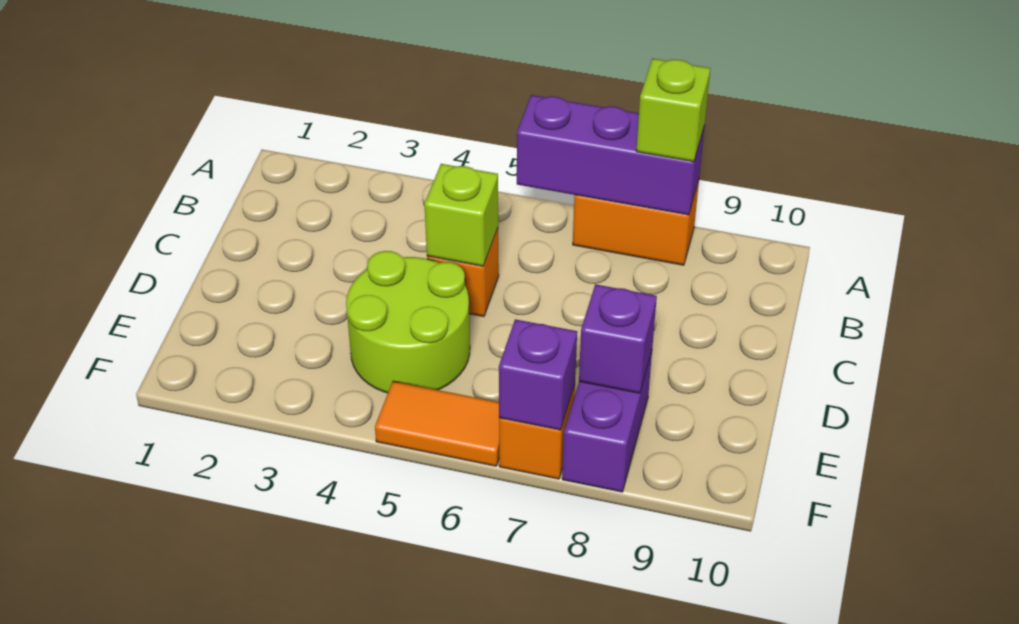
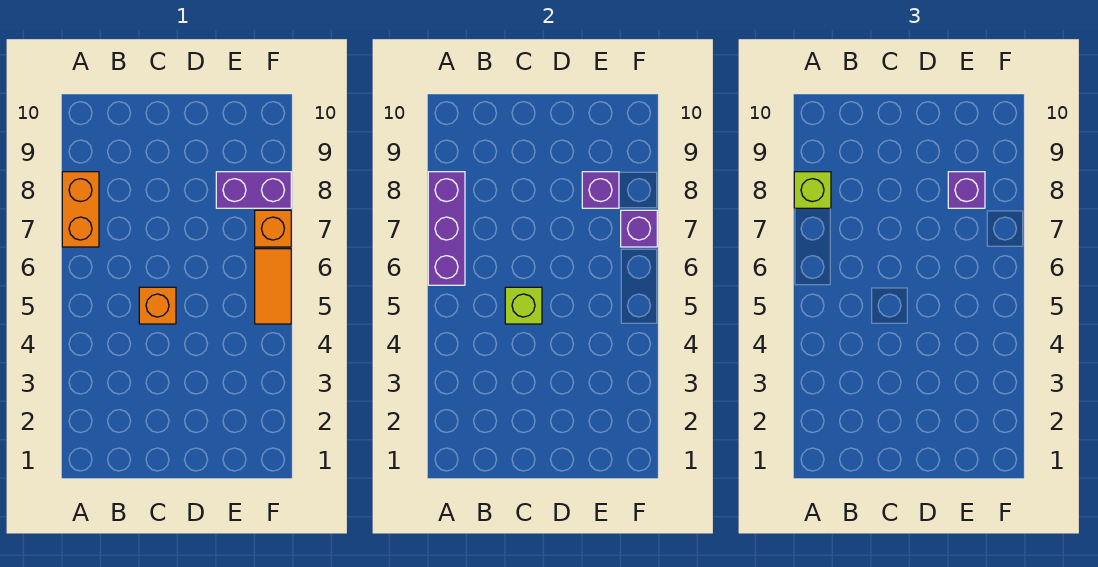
lime 2x2 round brick [346,251,470,393] -> none
none -> purple 1x1 brick [948,172,985,208]

